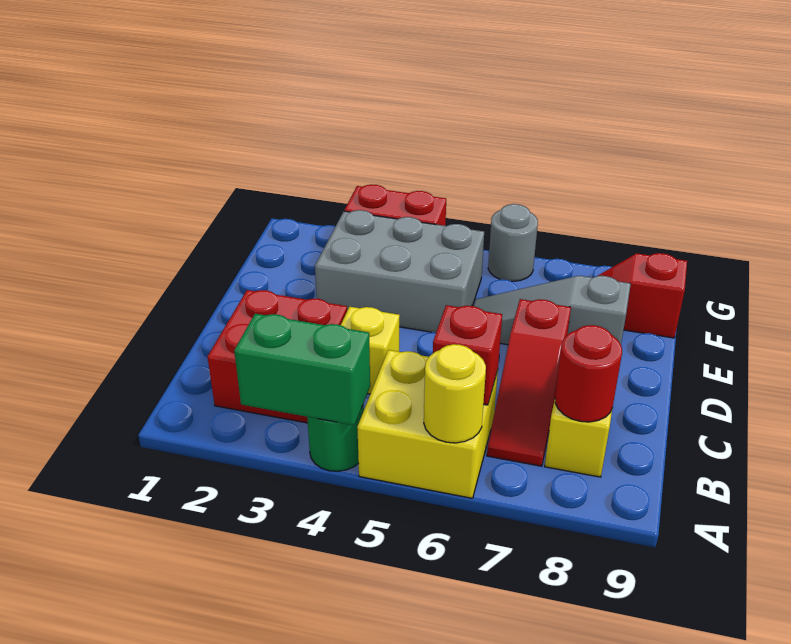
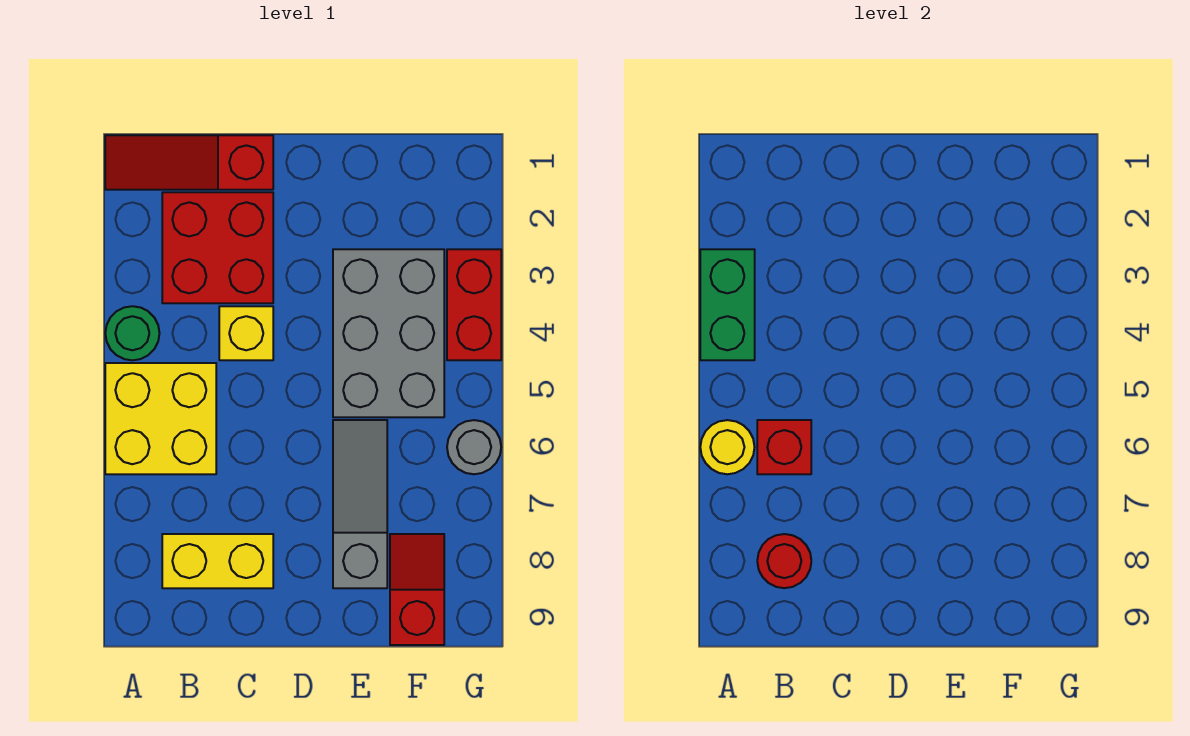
red 1x3 slope [487,299,571,466] -> red 1x3 slope moved to [105,135,273,190]

